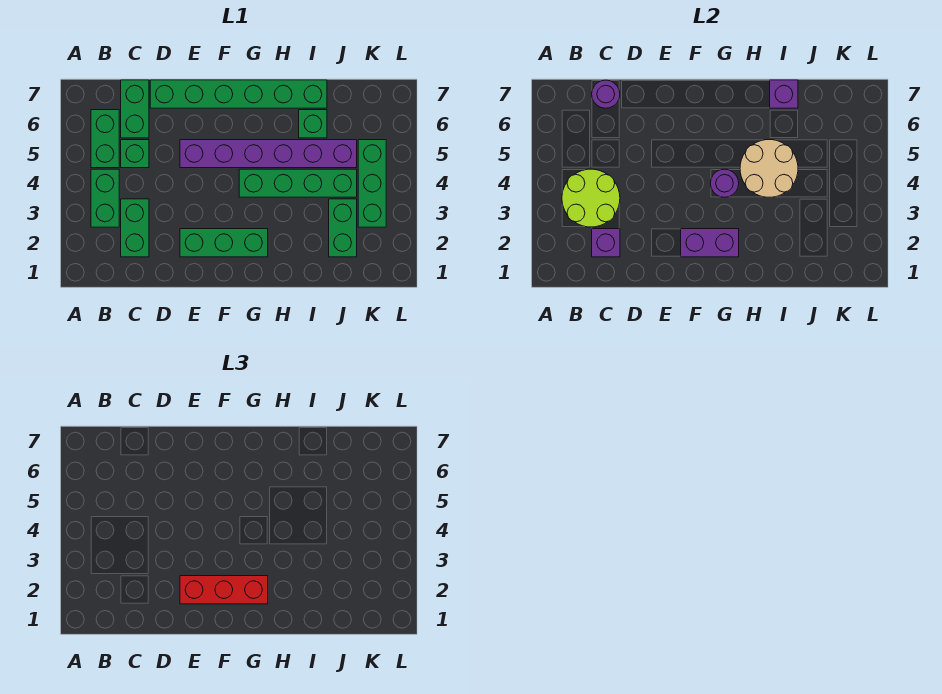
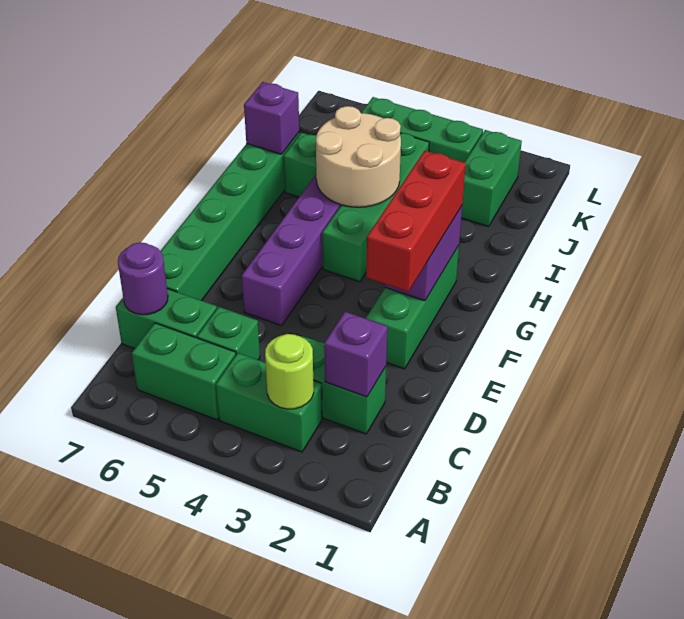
lime 2x2 round brick [562,169,620,227] -> lime 1x1 round brick [265,334,314,409]
purple 1x1 round brick [710,169,739,197] -> none
green 1x2 brick [329,199,357,257] -> green 1x2 brick turned to [461,130,522,227]

